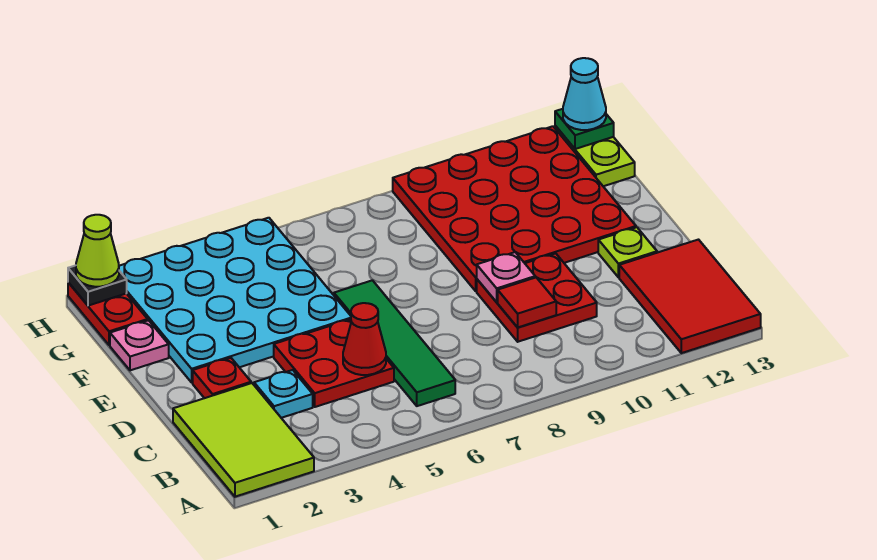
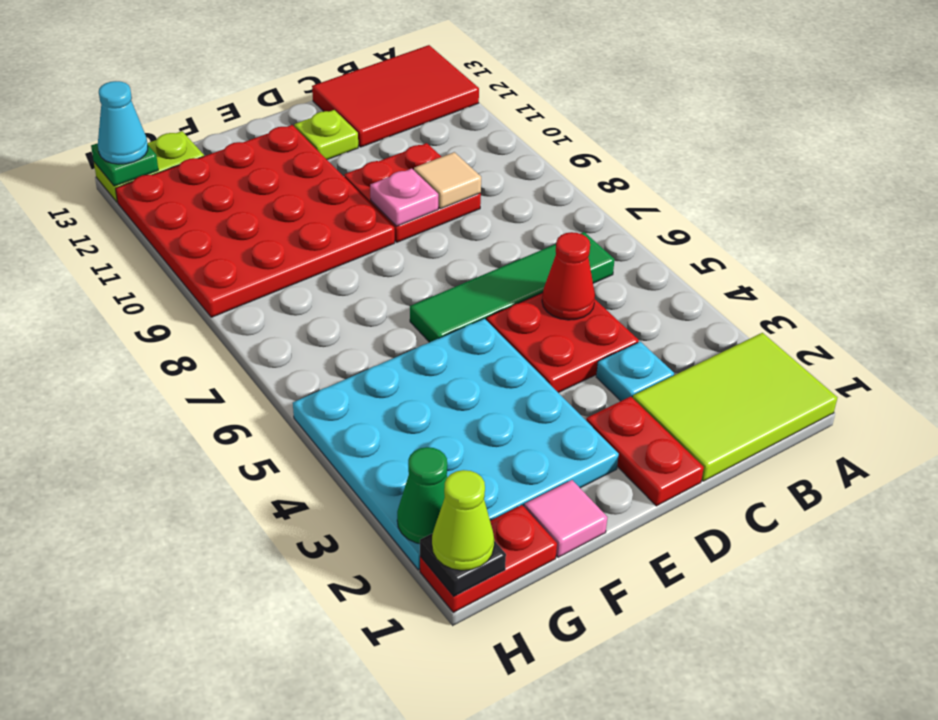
red 1x1 tile [498,277,556,327] -> tan 1x1 tile [414,152,481,209]
red 1x1 plate [193,358,251,398] -> red 1x2 plate [586,397,704,506]
pink 1x1 plate [110,320,169,370] -> pink 1x1 tile [524,480,608,558]
none -> green 1x1 cone [397,447,447,544]

